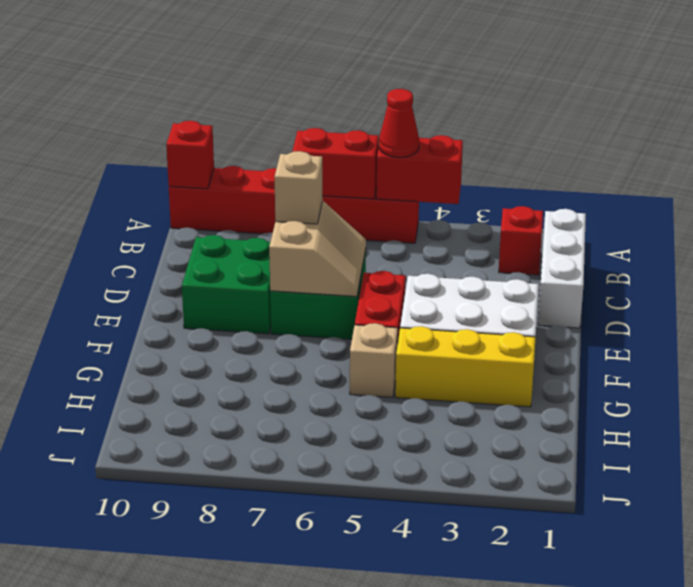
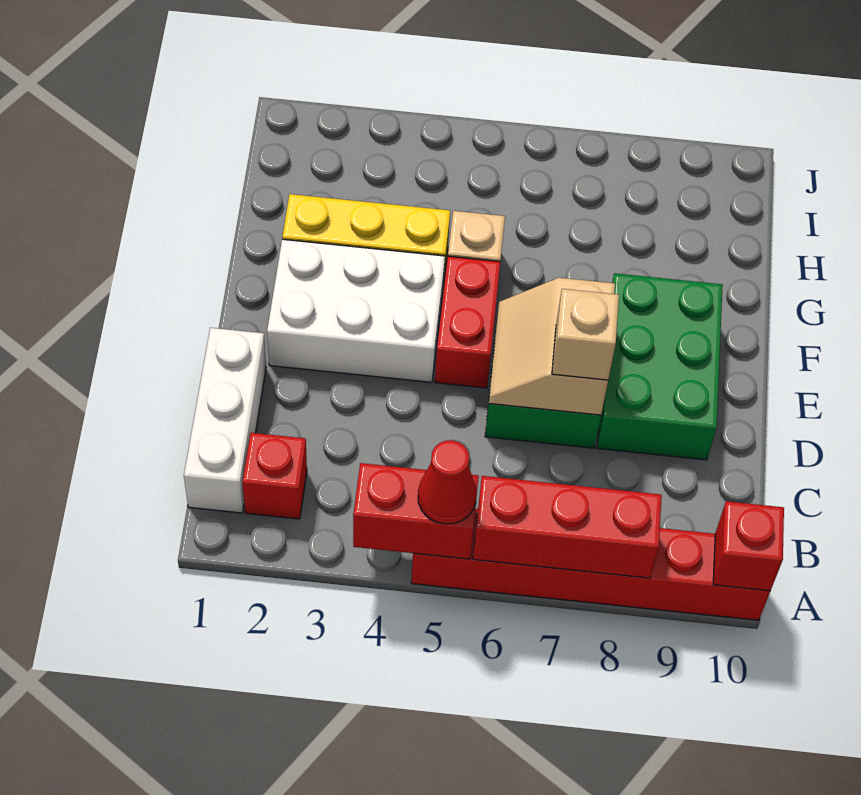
red 1x2 brick [292,128,379,199] -> red 1x3 brick [473,476,662,578]
green 2x2 brick [182,235,271,334] -> green 2x3 brick [597,273,723,460]

